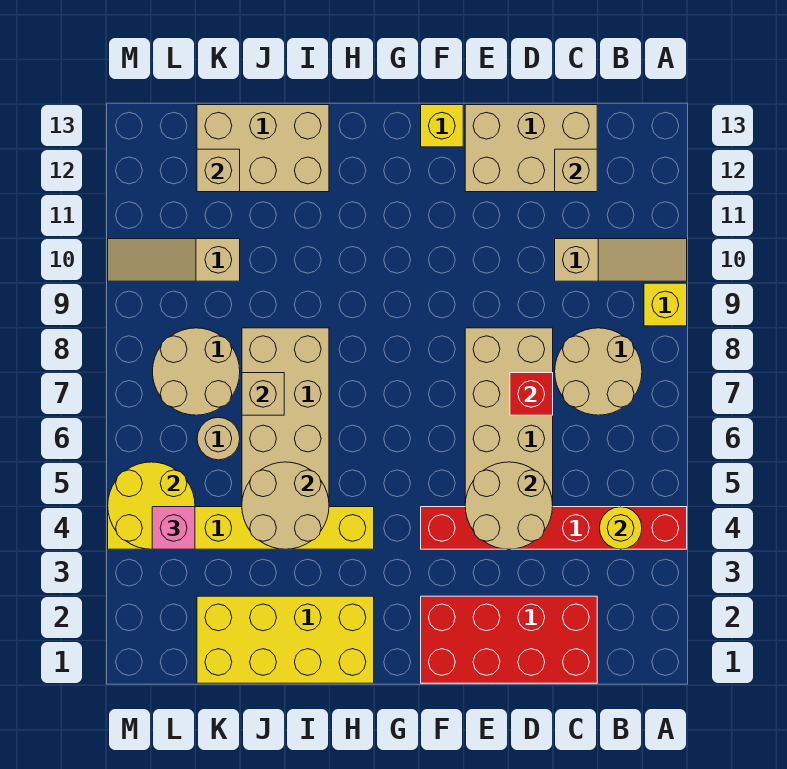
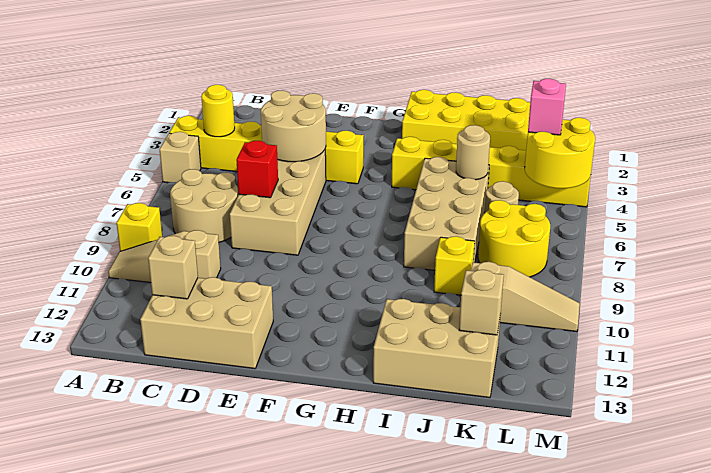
red 1x6 brick [421,507,687,549] -> yellow 1x6 brick [169,116,364,184]
red 2x4 brick [421,596,597,683] -> none
yellow 1x1 brick [421,105,463,147] -> yellow 1x1 brick moved to [434,236,475,295]
tan 2x2 round brick [242,462,329,549] -> tan 1x1 round brick [456,125,490,180]
tan 1x1 brick [242,373,284,415] -> tan 1x1 brick moved to [160,132,201,183]
tan 2x2 round brick [152,328,240,415] -> yellow 2x2 round brick [478,200,550,277]

